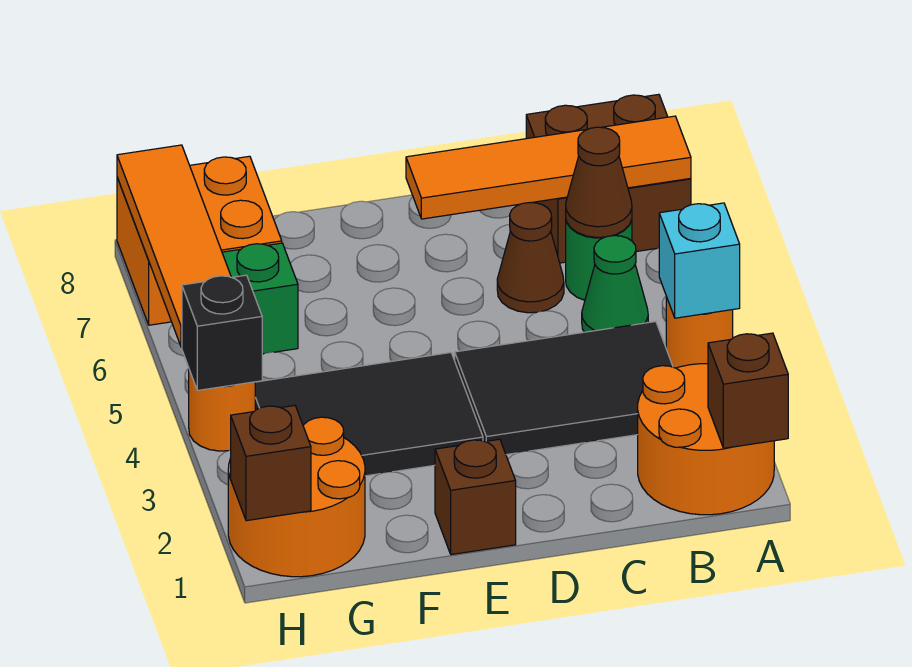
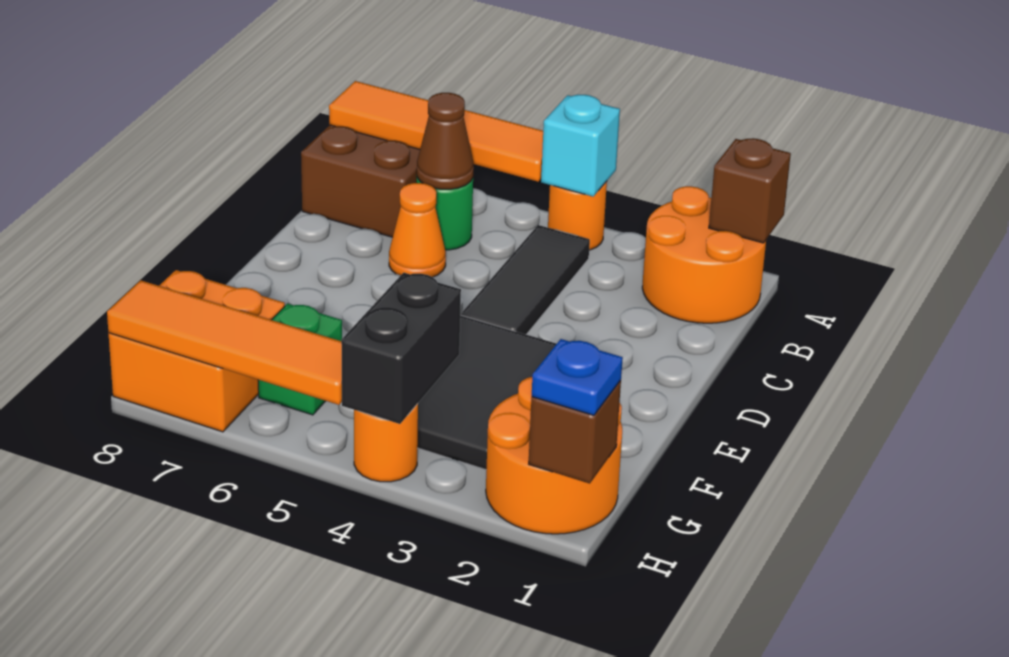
orange 1x4 tile [406,116,691,219] -> orange 1x4 tile turned to [329,81,543,182]
black 2x3 tile [455,322,673,455] -> black 1x3 tile [461,225,590,334]
green 1x1 cone [582,236,648,332] -> none
brown 1x1 cone [497,203,564,313] -> orange 1x1 cone [389,183,446,277]
brown 1x1 brick [435,439,516,555] -> none
none -> blue 1x1 plate [532,339,623,415]
black 1x1 brick [182,275,262,390] -> black 1x2 brick [341,273,461,424]

